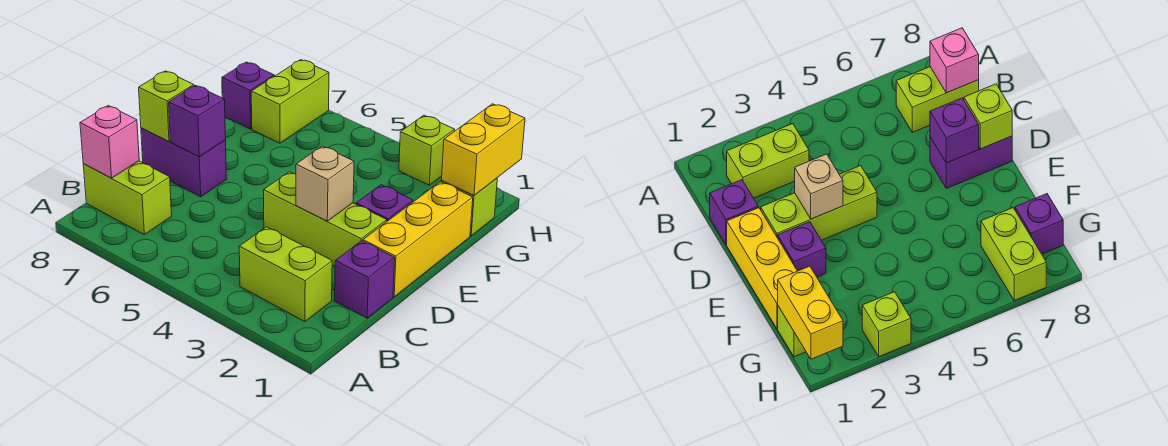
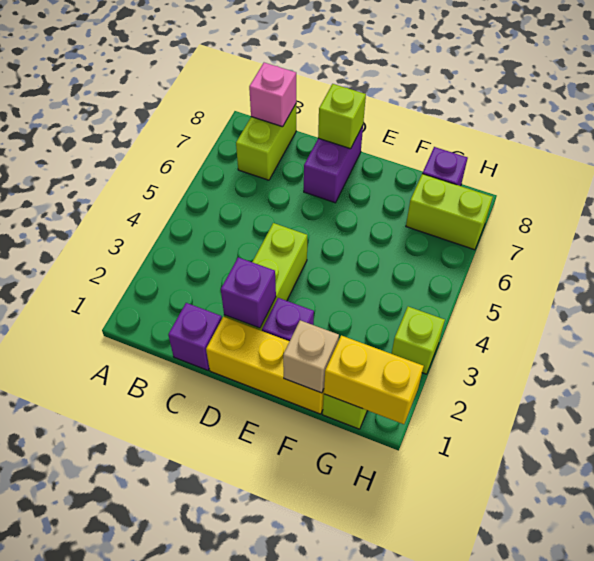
lime 1x2 brick [239,227,332,322] -> none
tan 1x1 brick [296,146,354,221] -> tan 1x1 brick moved to [283,320,339,393]
purple 1x1 brick [169,85,226,157] -> purple 1x1 brick moved to [221,257,276,328]

